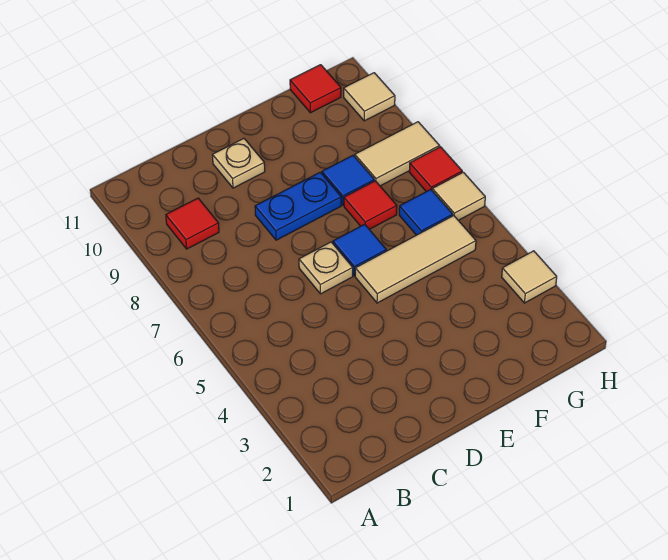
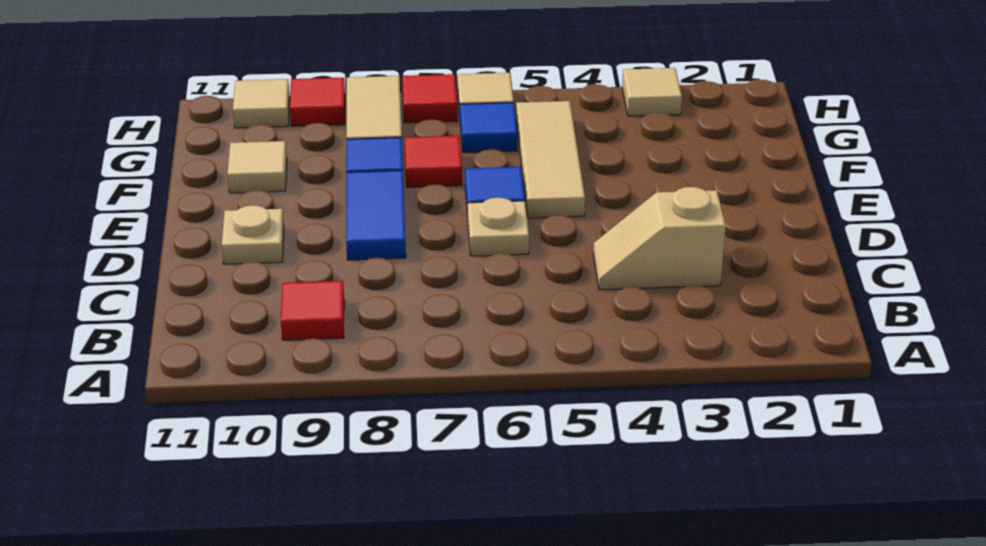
none -> tan 1x2 slope [593,187,726,290]
blue 1x2 plate [255,172,341,240] -> blue 1x2 tile [346,170,406,260]
none -> tan 1x1 tile [228,141,287,193]
red 1x1 tile [290,65,341,113] -> red 1x1 tile moved to [290,78,345,126]

